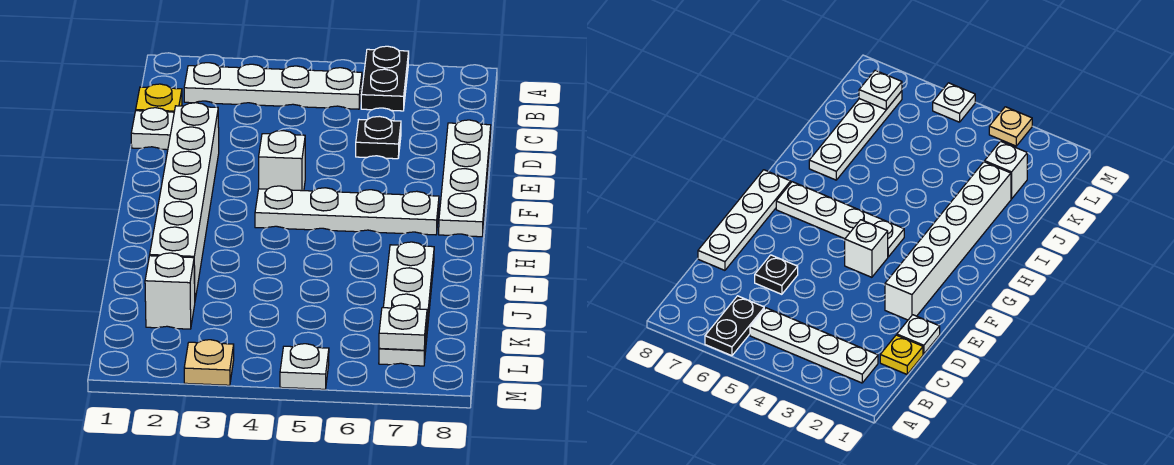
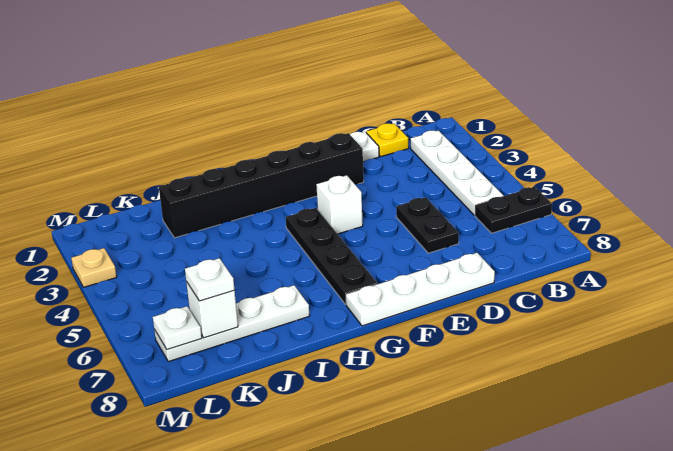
black 1x1 plate [356,116,401,159] -> black 1x2 plate [396,197,459,253]
white 1x6 brick [150,103,219,299] -> black 1x6 brick [159,133,364,238]
white 1x4 plate [255,186,439,235] -> black 1x4 plate [285,208,377,304]
white 1x1 brick [145,253,195,329] -> white 1x1 brick moved to [186,282,238,338]
white 1x1 plate [280,344,329,389] -> white 1x1 plate moved to [185,258,235,301]

